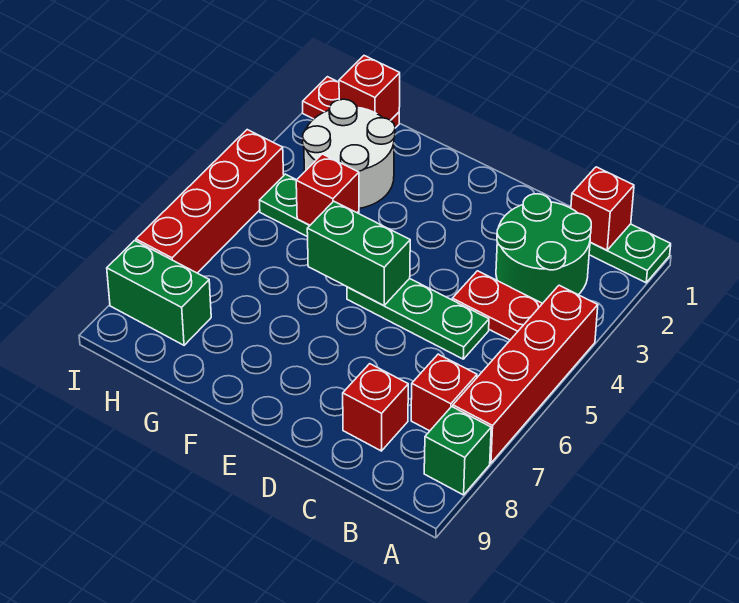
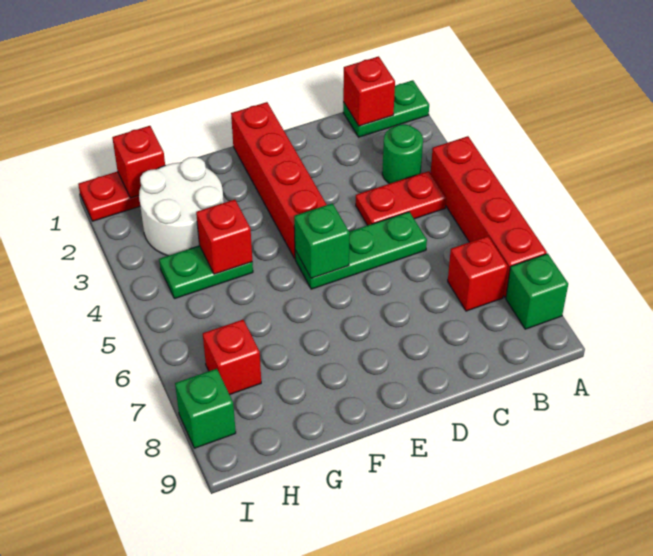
green 2x2 round brick [496,194,591,303] -> green 1x1 round brick [382,124,423,184]
red 1x1 brick [343,364,408,451] -> red 1x1 brick moved to [203,320,261,395]
green 1x2 brick [307,201,410,306] -> green 1x1 brick [294,203,350,278]
green 1x2 brick [107,241,211,345] -> green 1x1 brick [175,369,236,448]
red 1x4 brick [136,130,284,273] -> red 1x4 brick moved to [231,102,327,258]

